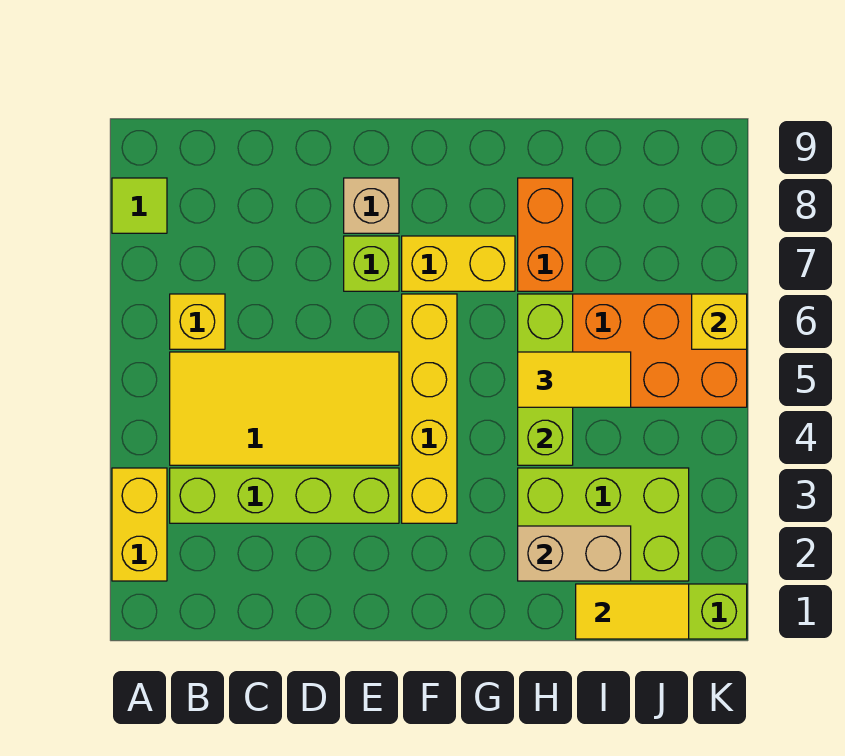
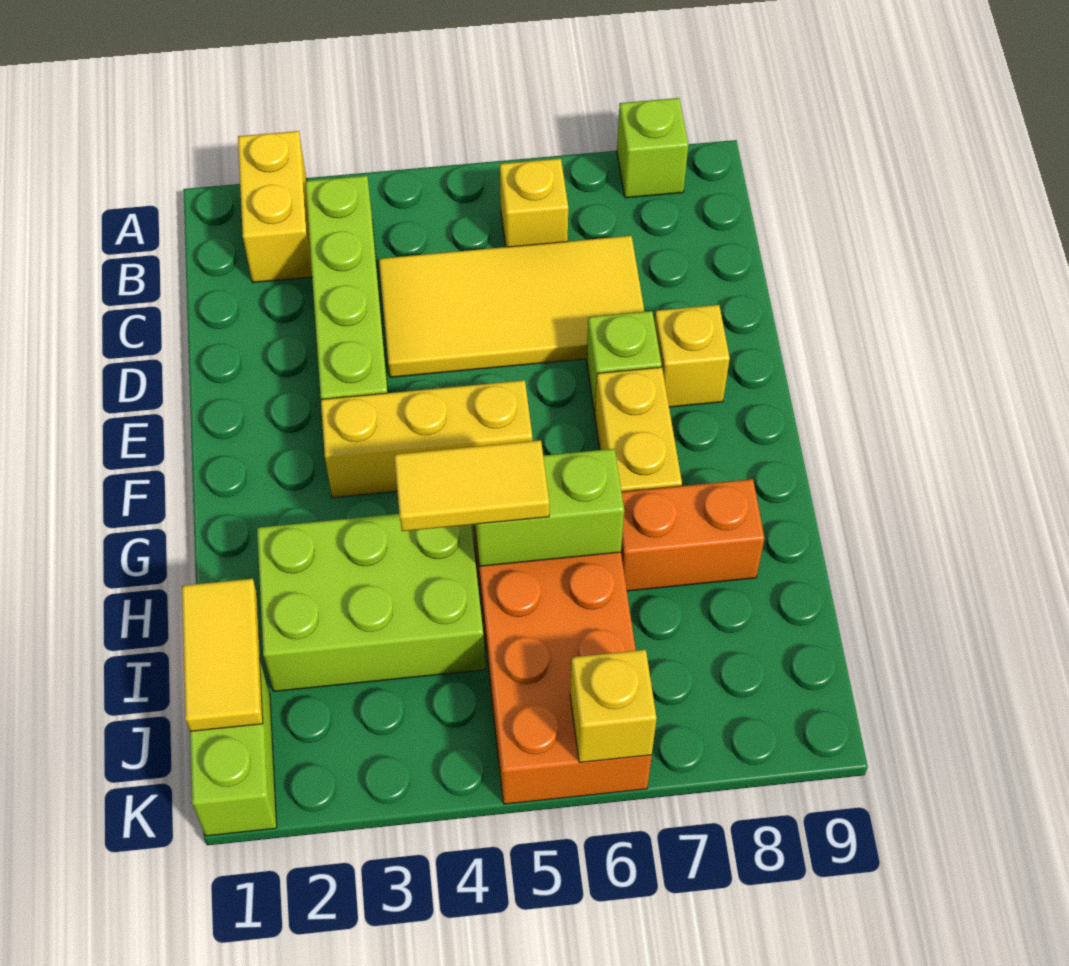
yellow 1x2 brick [112,468,167,581] -> yellow 1x2 brick turned to [238,131,312,282]
lime 1x1 tile [112,178,167,233] -> lime 1x1 brick [617,98,688,198]
yellow 2x4 tile [170,352,399,465] -> yellow 2x4 tile turned to [379,236,645,377]
tan 1x1 brick [344,178,399,233] -> yellow 1x1 brick [654,305,730,407]
yellow 1x4 brick [402,294,457,523] -> yellow 1x3 brick [321,380,532,498]
lime 2x3 brick [518,468,689,581] -> lime 2x3 brick turned to [257,514,485,691]
tan 1x2 brick [518,526,631,581] -> none
lime 1x3 brick [518,294,573,465] -> lime 1x2 brick [475,449,624,566]
yellow 1x2 tile [518,352,631,407] -> yellow 1x2 tile turned to [394,440,549,531]

